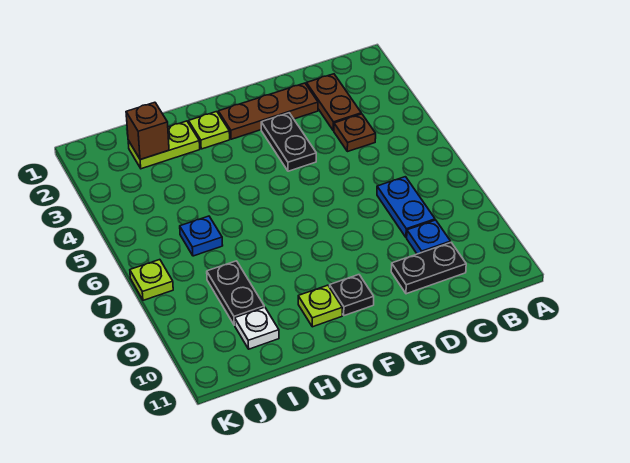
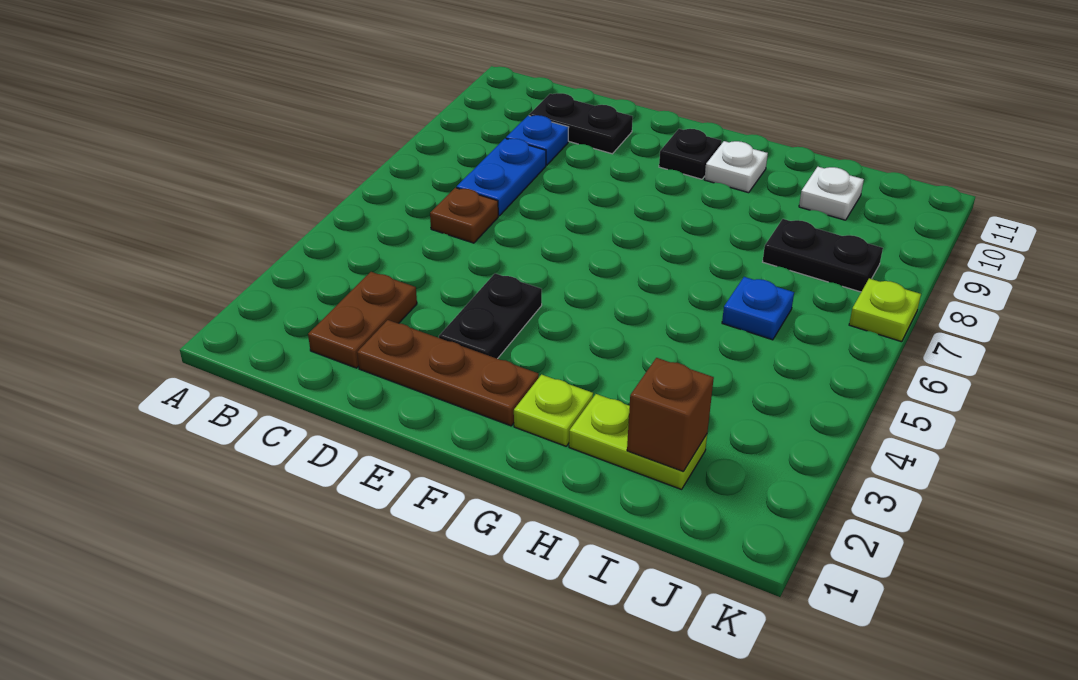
brown 1x1 plate [334,114,376,152] -> brown 1x1 plate moved to [430,188,498,243]
lime 1x1 plate [298,285,342,327] -> white 1x1 plate [704,141,768,193]
black 1x2 plate [207,261,264,325] -> black 1x2 plate turned to [763,219,883,292]

